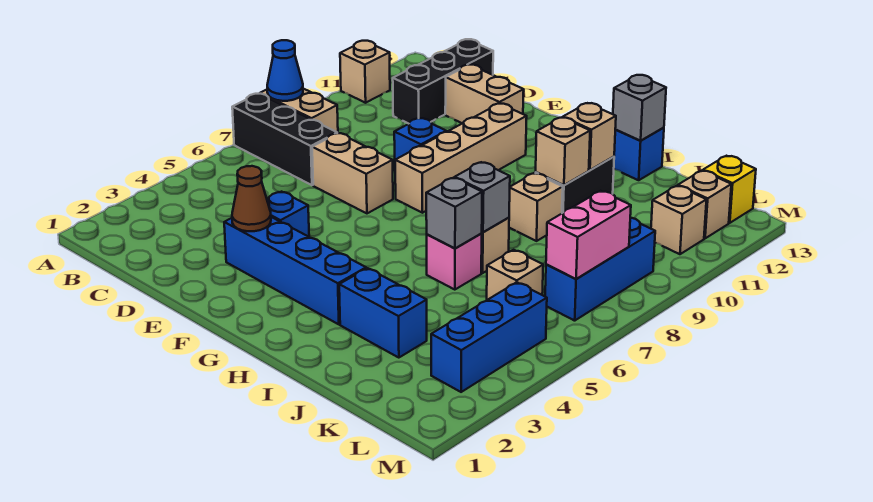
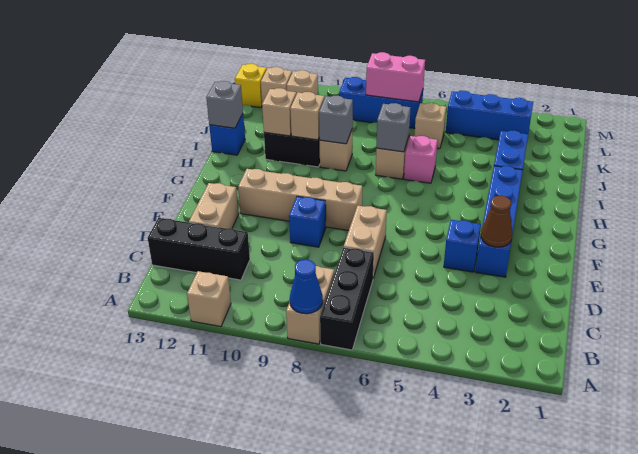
grey 1x1 brick [426,178,482,248] -> grey 1x1 brick moved to [319,96,353,144]

